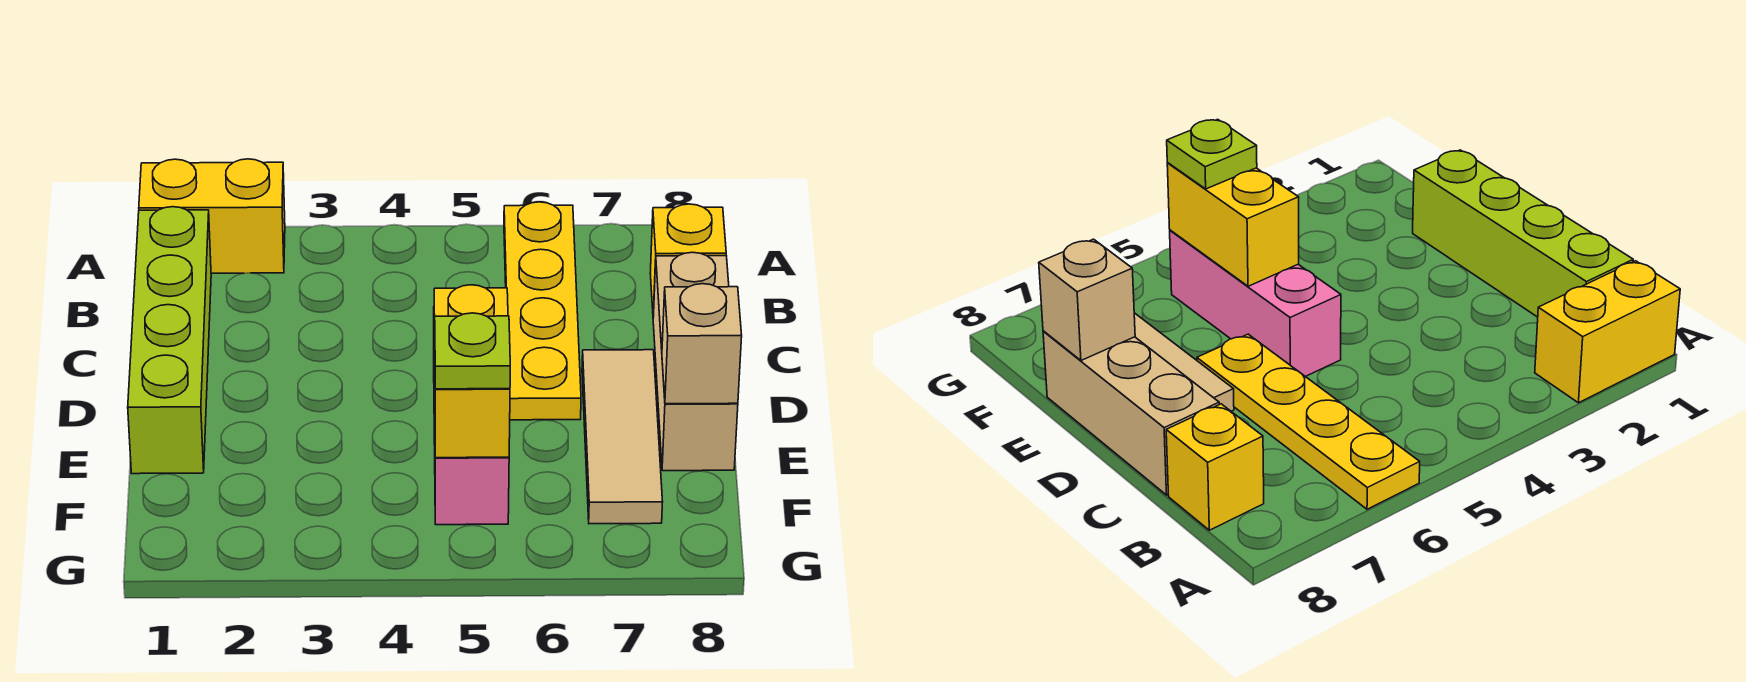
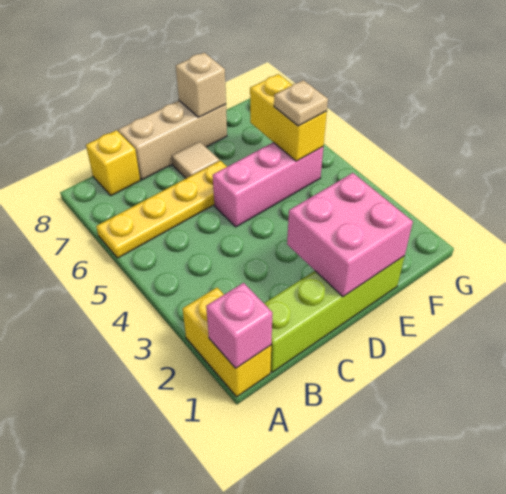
none -> pink 1x1 brick [206,283,272,368]
none -> pink 2x2 brick [287,173,413,297]
tan 1x3 tile [582,350,663,524] -> tan 1x1 tile [172,142,219,178]
yellow 1x2 brick [434,285,510,458] -> yellow 1x2 brick turned to [250,74,327,161]
lime 1x1 plate [435,313,510,389] -> tan 1x1 plate [274,80,328,126]

